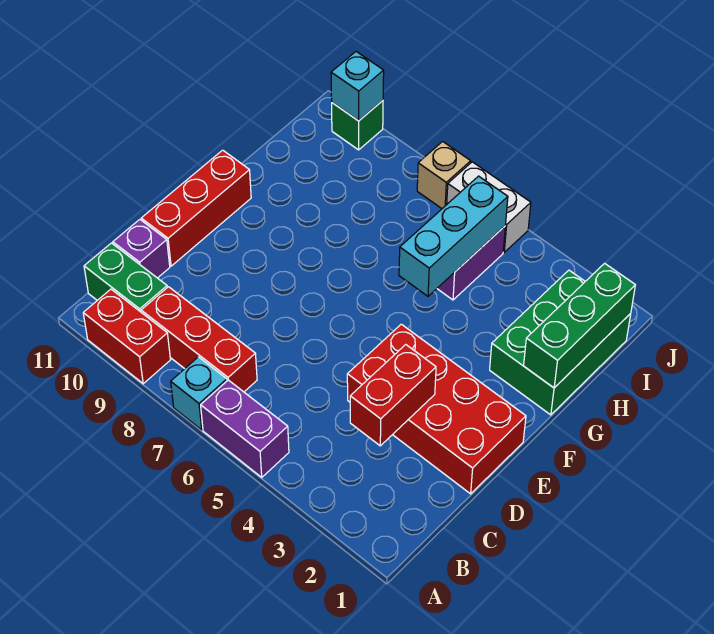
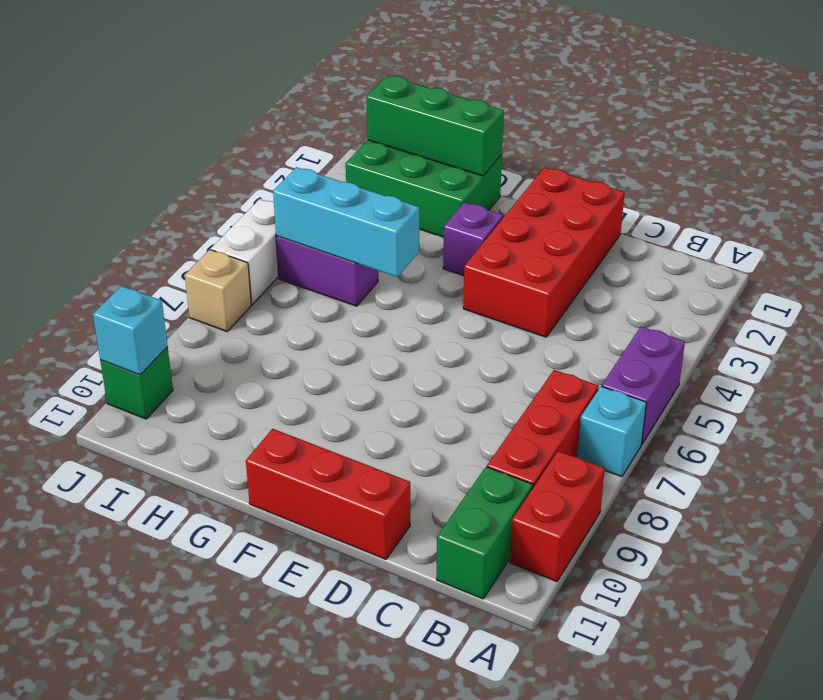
red 1x2 brick [350,345,436,446] -> none
purple 1x1 brick [113,219,170,278] -> purple 1x1 brick moved to [443,203,503,276]

